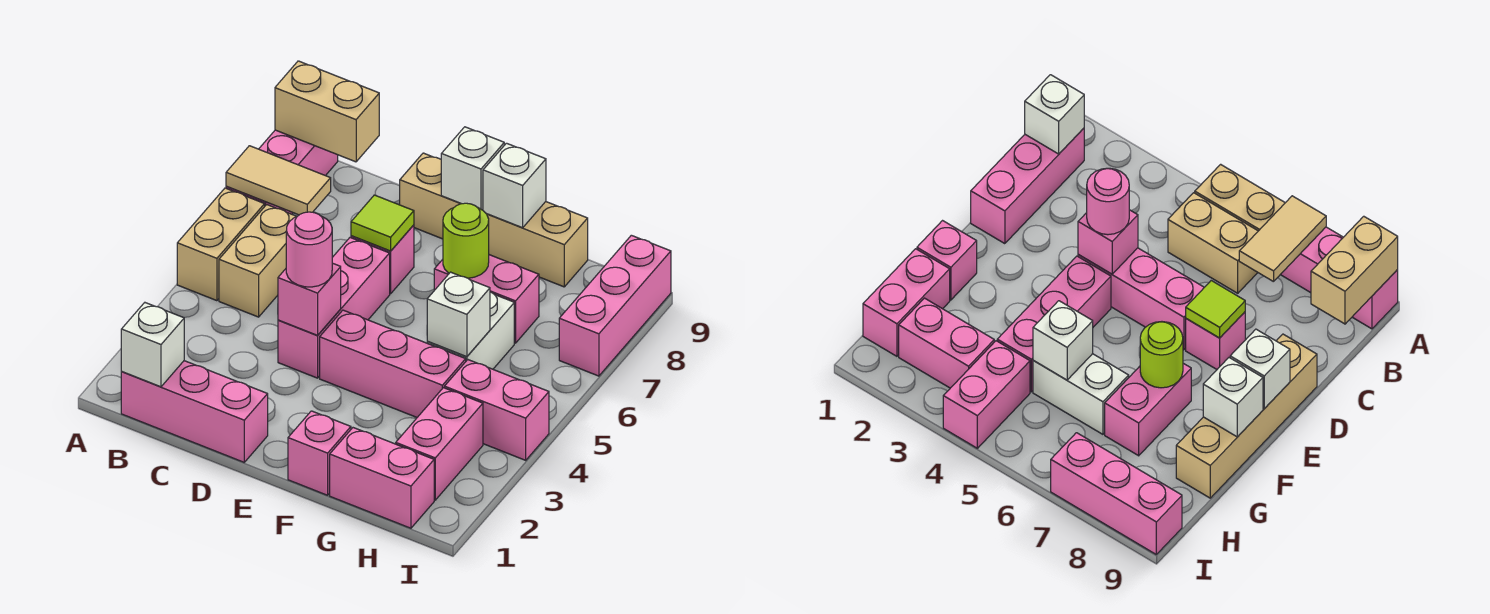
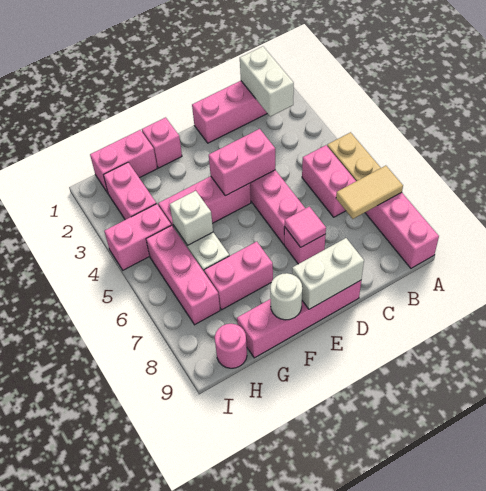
tan 1x2 brick [275,61,379,162] -> none
white 1x1 brick [121,303,184,387] -> white 1x2 brick [240,46,294,117]
tan 1x2 brick [219,205,297,317] -> pink 1x2 brick [302,145,356,217]
pink 1x1 brick [278,263,341,335] -> pink 1x2 brick [209,129,275,196]
pink 1x1 round brick [286,212,332,287] -> pink 1x1 round brick moved to [215,324,247,368]
lime 1x1 tile [351,195,414,251] -> pink 1x1 tile [285,207,326,247]
tan 1x4 brick [400,153,588,287] -> pink 1x4 brick [237,280,361,358]
white 1x1 brick [441,127,504,210] -> white 1x2 brick [292,238,364,309]
lime 1x1 round brick [443,203,489,278] -> none
white 1x1 brick [483,143,546,228] -> white 1x1 round brick [270,273,302,320]
pink 1x3 brick [559,235,671,376] -> pink 1x3 brick moved to [146,225,220,325]

